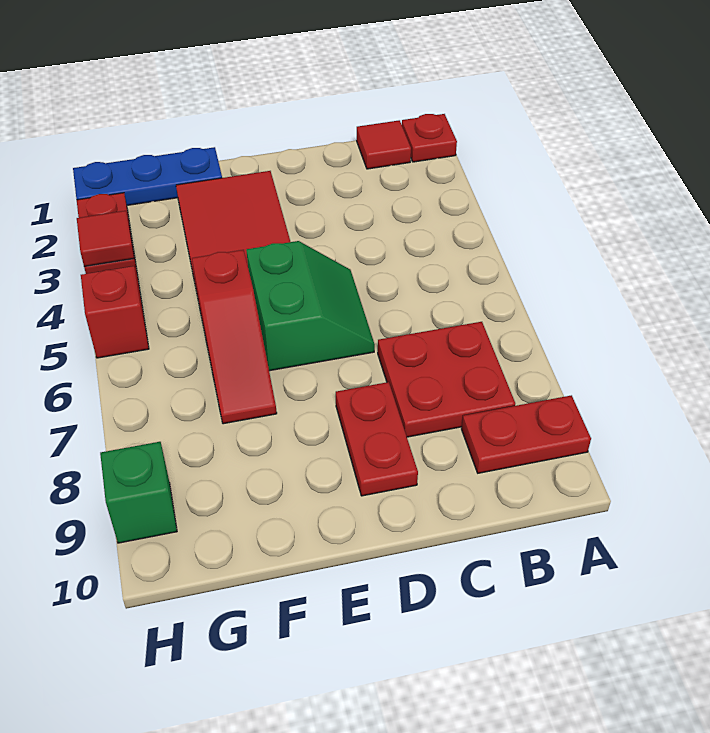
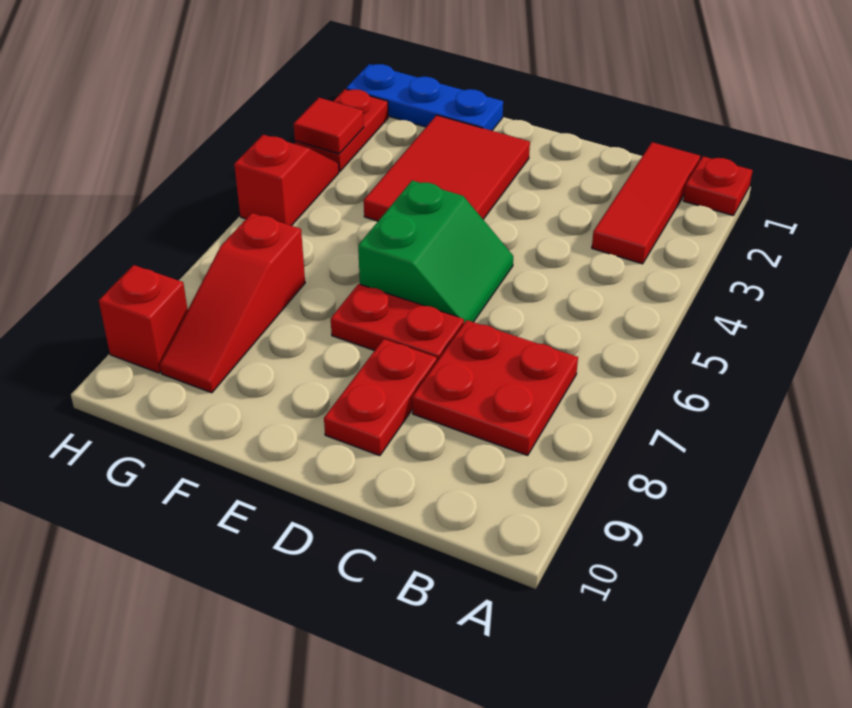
red 1x2 plate [462,395,591,473] -> red 1x2 plate moved to [331,284,464,361]
red 1x1 tile [357,120,411,169] -> red 1x3 tile [592,142,700,264]
red 1x3 slope [192,250,277,424] -> red 1x3 slope moved to [160,213,305,393]
green 1x1 brick [100,442,177,543] -> red 1x1 brick [99,265,188,373]

